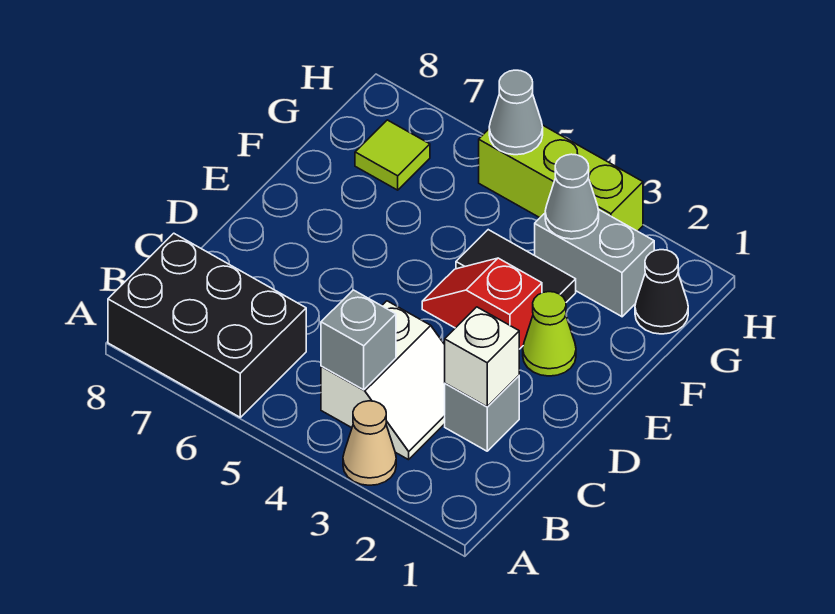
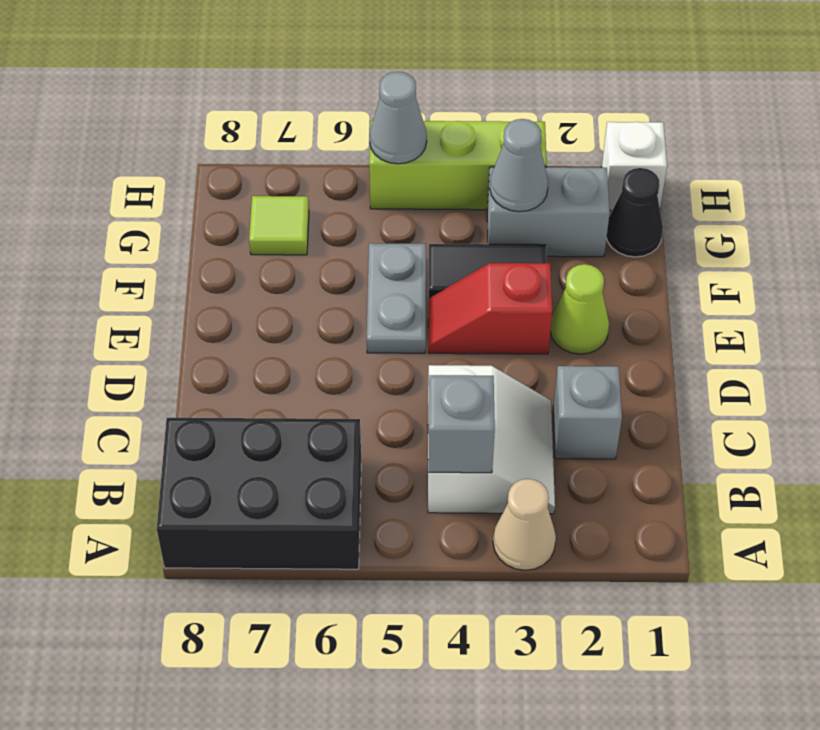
white 1x1 brick [445,307,519,407] -> white 1x1 brick moved to [602,122,667,210]
none -> grey 1x2 plate [367,243,426,353]

